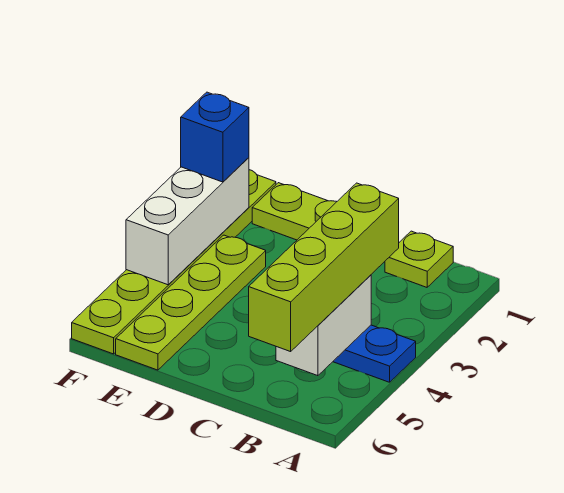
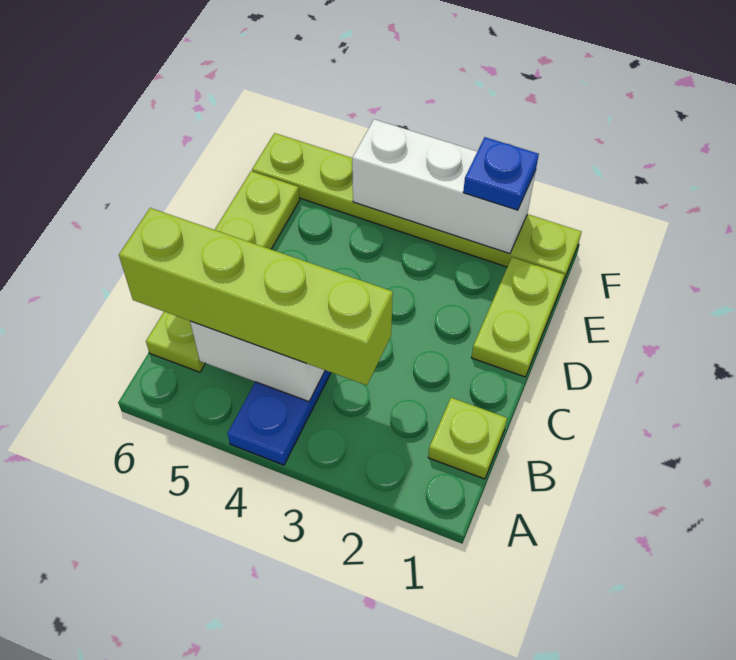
lime 1x4 plate [116,235,266,370] -> lime 1x4 plate turned to [146,171,300,372]
blue 1x1 brick [181,92,249,182] -> blue 1x1 plate [463,137,539,210]

